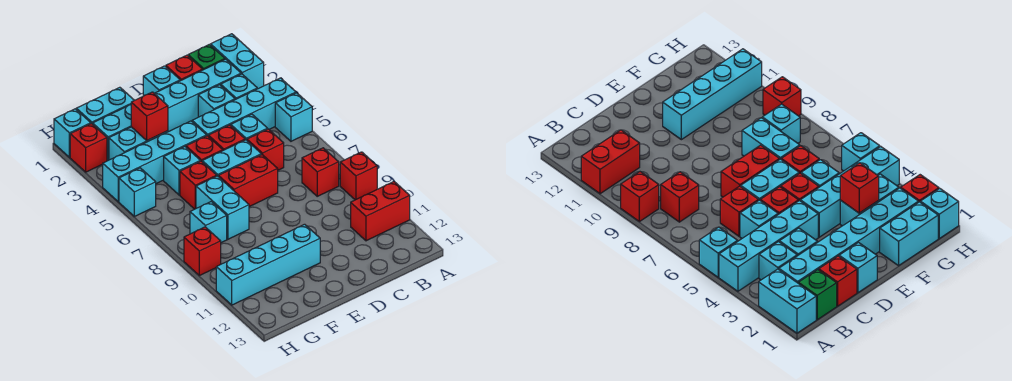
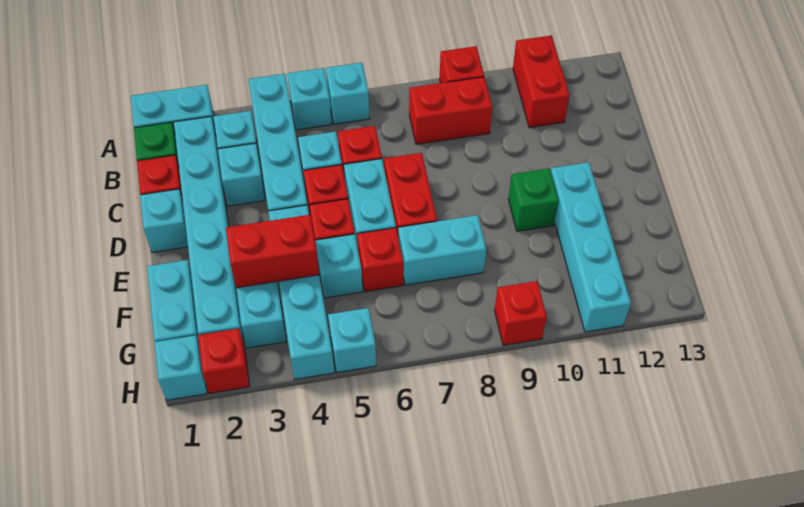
red 1x1 brick [302,148,339,196] -> red 1x2 brick [409,77,492,144]
none -> green 1x1 brick [508,168,559,231]
red 1x1 brick [131,92,168,140] -> red 1x2 brick [226,215,319,288]
cyan 1x1 brick [190,202,227,243] -> cyan 1x1 brick moved to [326,63,370,124]

